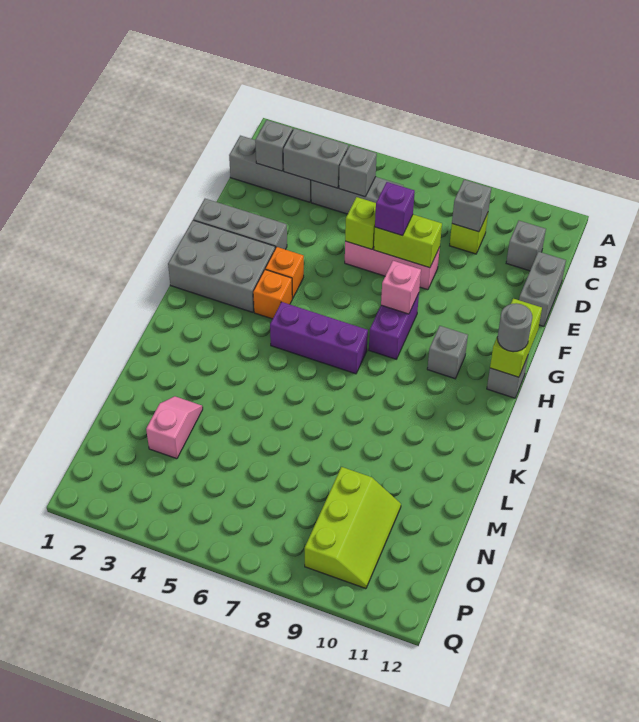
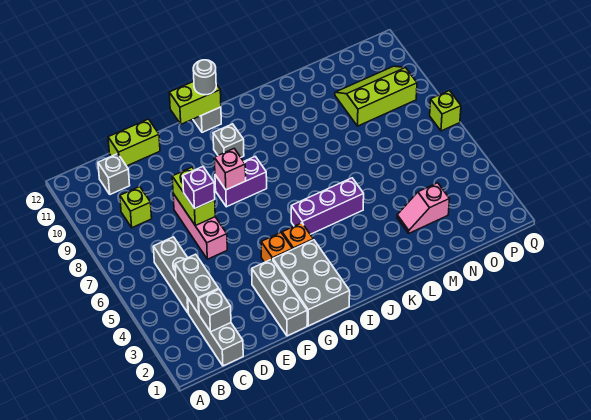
grey 1x1 brick [339,145,377,197] -> none
grey 1x1 brick [452,180,491,232] -> none
grey 1x2 brick [519,252,566,326] -> lime 1x2 brick [108,119,160,166]
lime 1x1 brick [345,197,376,249] -> lime 1x1 brick moved to [430,91,461,131]
purple 1x3 brick [270,302,368,374] -> purple 1x3 brick turned to [291,178,364,234]

